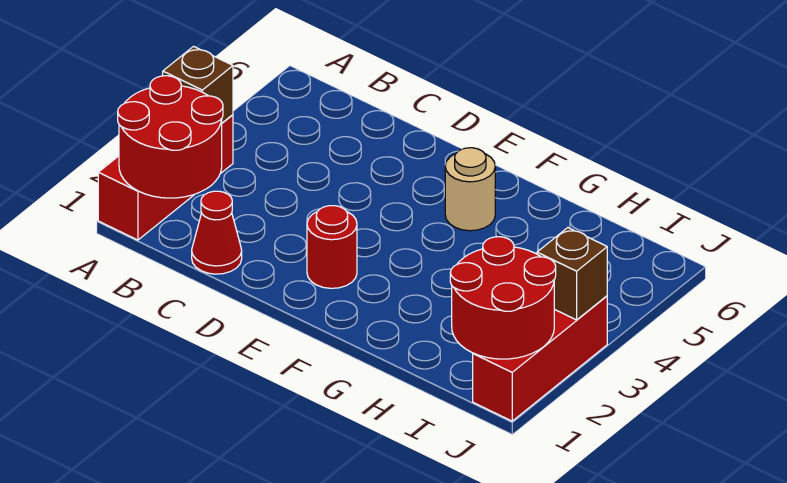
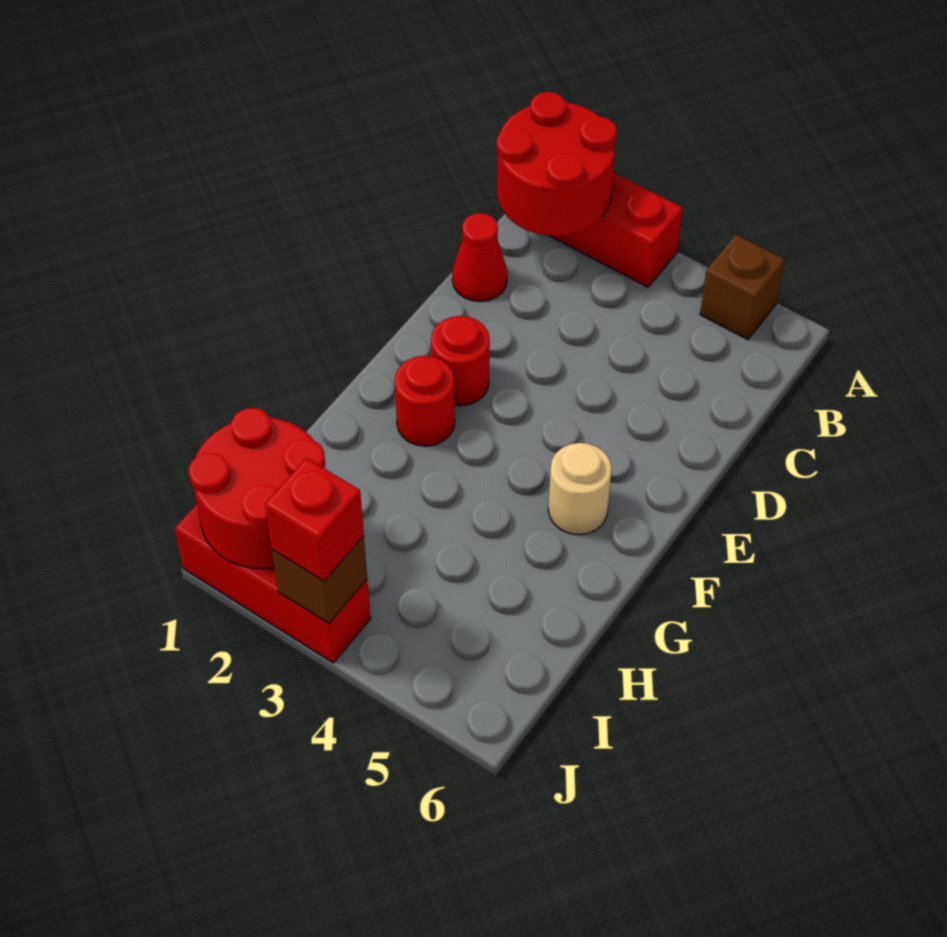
brown 1x1 brick [163,46,233,123] -> brown 1x1 brick moved to [700,235,785,340]
none -> red 1x1 round brick [395,356,455,446]
none -> red 1x1 brick [265,458,364,581]

